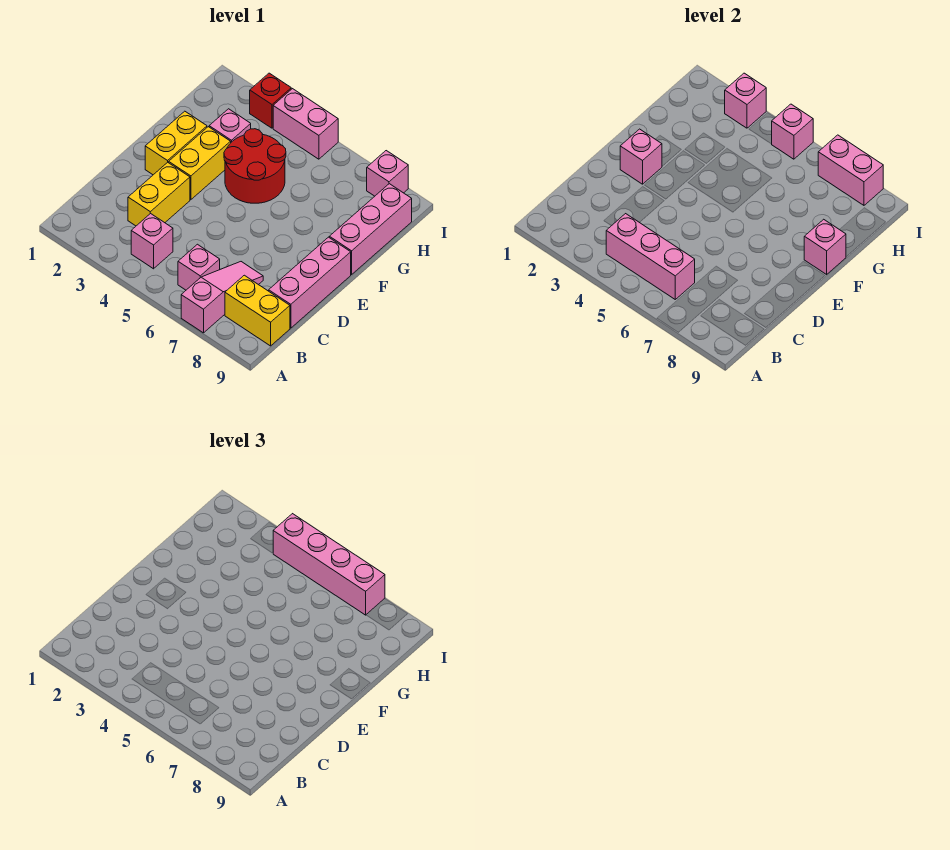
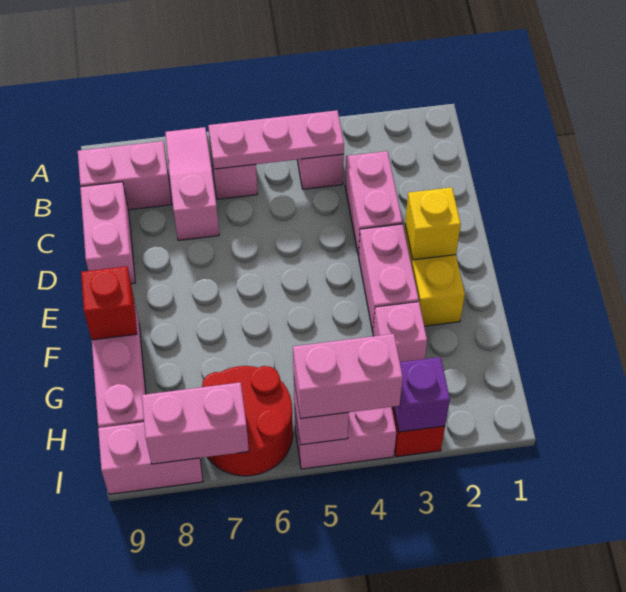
pink 1x3 slope [181,262,263,333] -> pink 1x3 slope turned to [165,127,219,240]
pink 1x3 brick [606,214,695,299] -> pink 1x3 plate [208,110,344,169]
yellow 1x2 brick [225,275,290,346] -> pink 1x2 brick [78,141,172,210]
yellow 1x2 brick [128,162,190,226] -> pink 1x2 brick [345,151,402,256]
pink 1x3 brick [269,237,351,328] -> pink 1x2 brick [80,182,135,284]
pink 1x1 brick [620,129,662,184] -> yellow 1x1 brick [405,187,461,260]
yellow 1x2 brick [169,127,231,200] -> pink 1x2 brick [359,224,419,332]
red 2x2 round brick [224,129,286,203] -> red 2x2 round brick moved to [202,366,293,476]
pink 1x1 brick [804,219,846,274] -> red 1x1 brick [81,266,137,340]
pink 1x1 brick [725,73,766,128] -> purple 1x1 brick [394,357,450,432]
pink 1x4 brick [273,514,385,615] -> pink 1x2 brick [293,334,403,419]
pink 1x1 brick [367,151,408,196] -> pink 1x2 brick [98,422,203,494]

